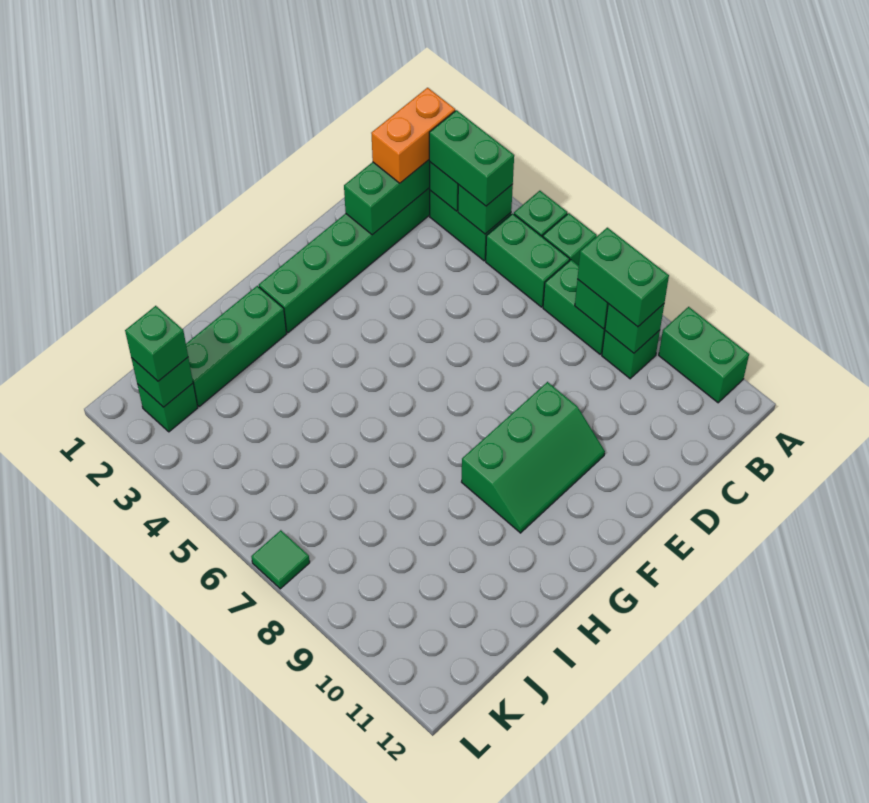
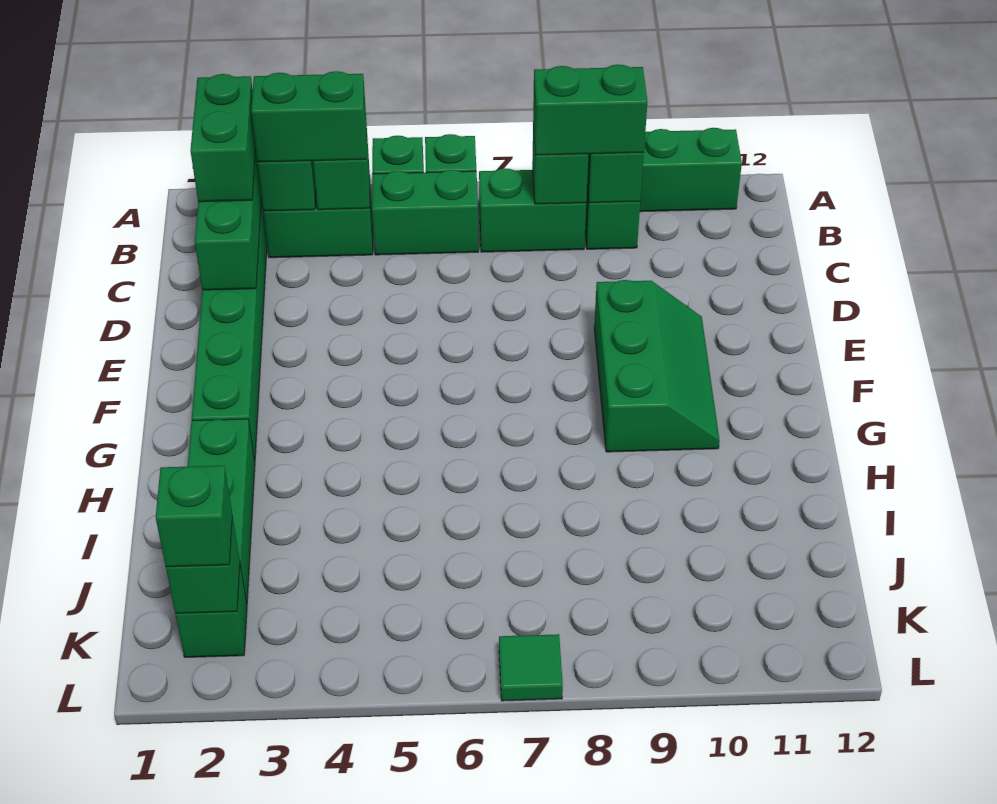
orange 1x2 brick [371,88,455,183] -> green 1x2 brick [190,74,256,202]

